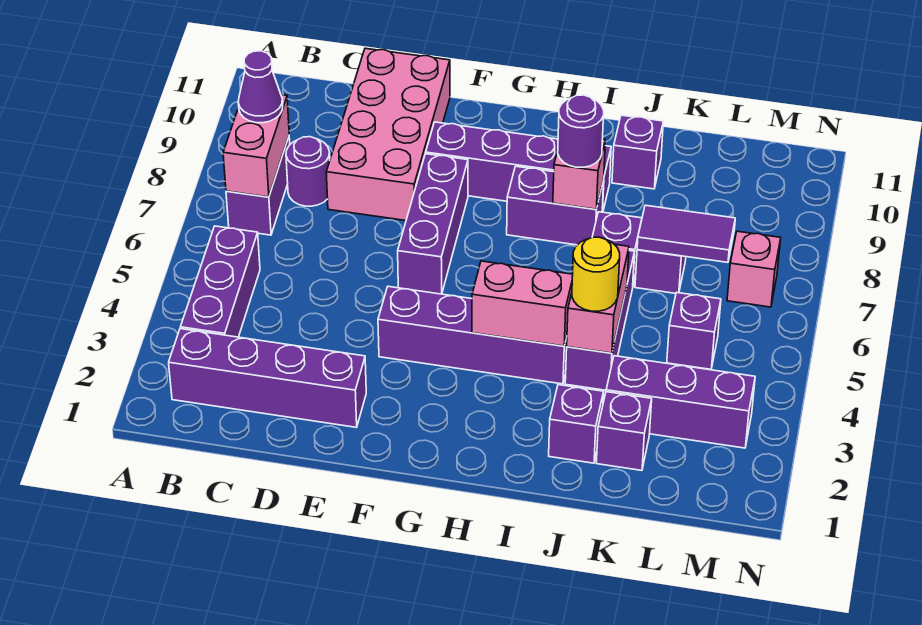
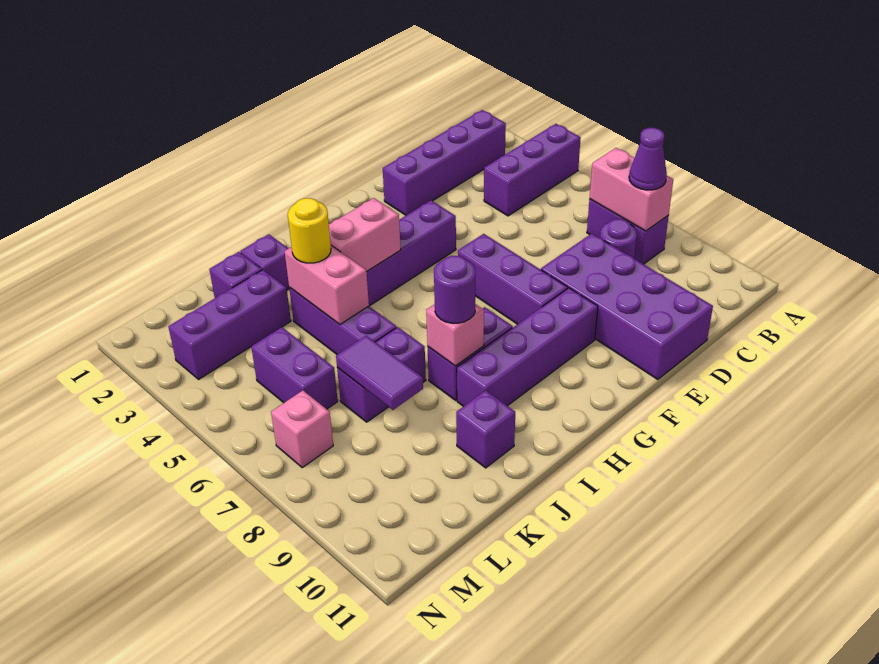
purple 1x3 brick [180,226,260,337] -> purple 1x3 brick turned to [484,124,581,216]
pink 2x4 brick [326,48,450,221] -> purple 2x4 brick [541,234,713,380]
purple 1x2 tile [637,205,735,262] -> purple 1x2 tile turned to [336,336,423,410]
purple 1x1 brick [667,293,721,369] -> purple 1x2 brick [251,327,338,409]

